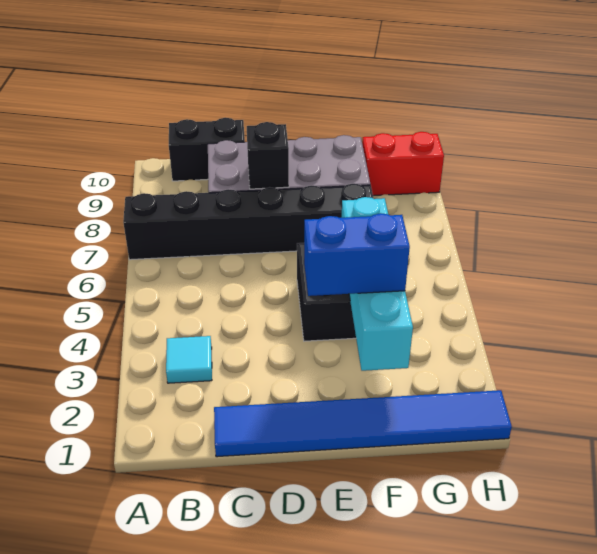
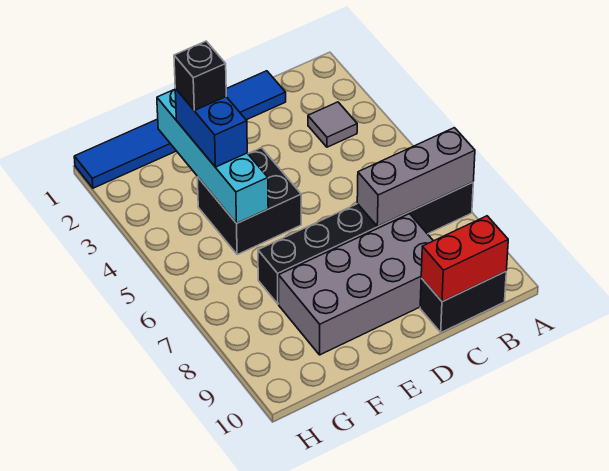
none -> grey 1x3 brick [357,128,475,226]
cyan 1x1 tile [166,336,212,383] -> grey 1x1 tile [308,102,357,147]
black 1x1 brick [247,122,289,189] -> black 1x1 brick moved to [174,41,226,110]
blue 1x2 brick [304,213,410,296] -> blue 1x2 brick turned to [175,89,247,167]
red 1x2 brick [362,132,444,196] -> red 1x2 brick moved to [421,216,508,302]

